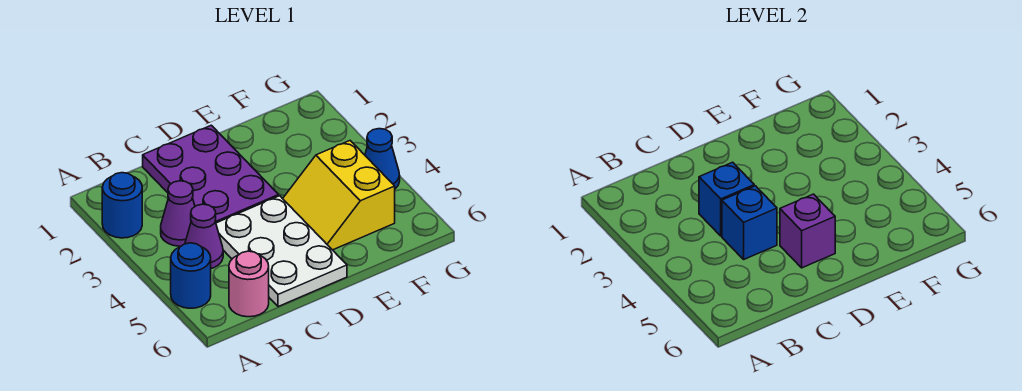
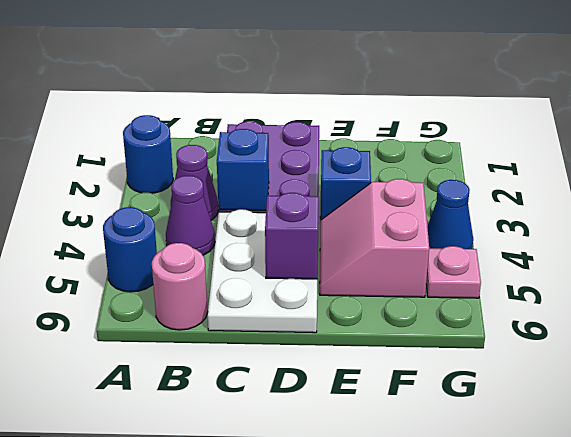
blue 1x1 brick [722,186,777,259] -> blue 1x1 brick moved to [320,147,371,223]
yellow 2x2 slope [283,141,395,250] -> pink 2x2 slope [320,179,429,297]
none -> pink 1x1 plate [426,246,481,298]

